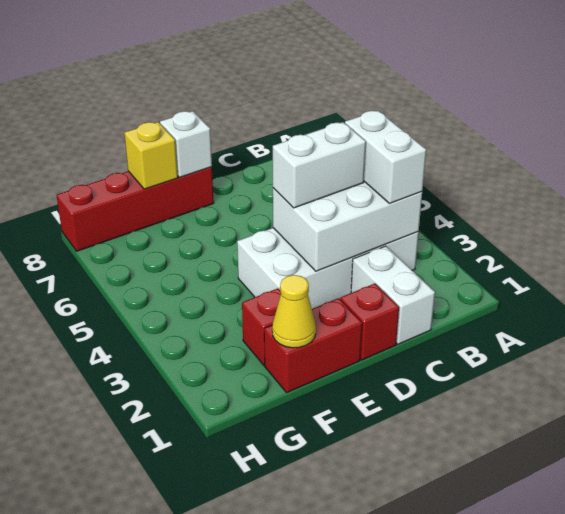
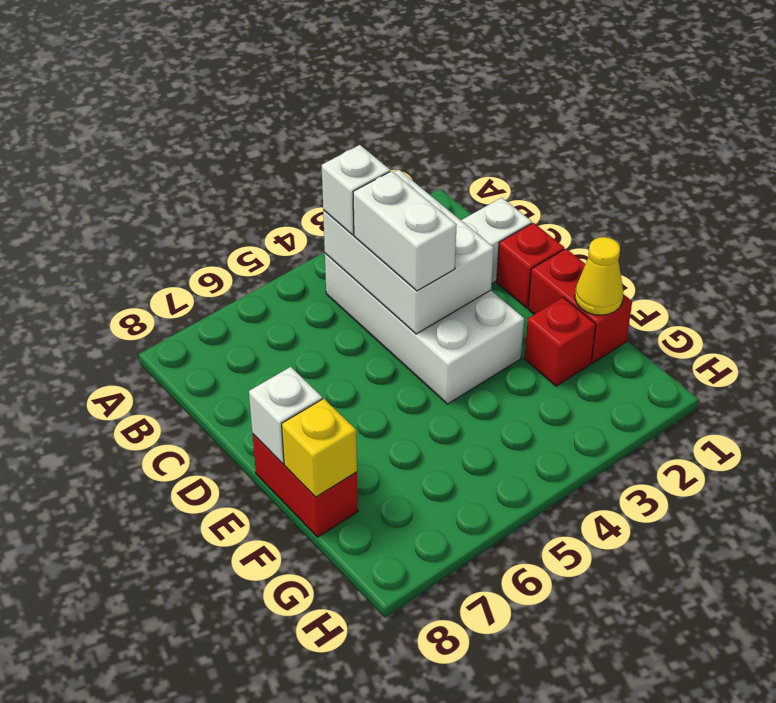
white 1x2 brick [345,111,426,203] -> white 1x1 brick [322,145,390,235]
red 1x4 brick [56,167,214,251] -> red 1x2 brick [253,434,358,537]

